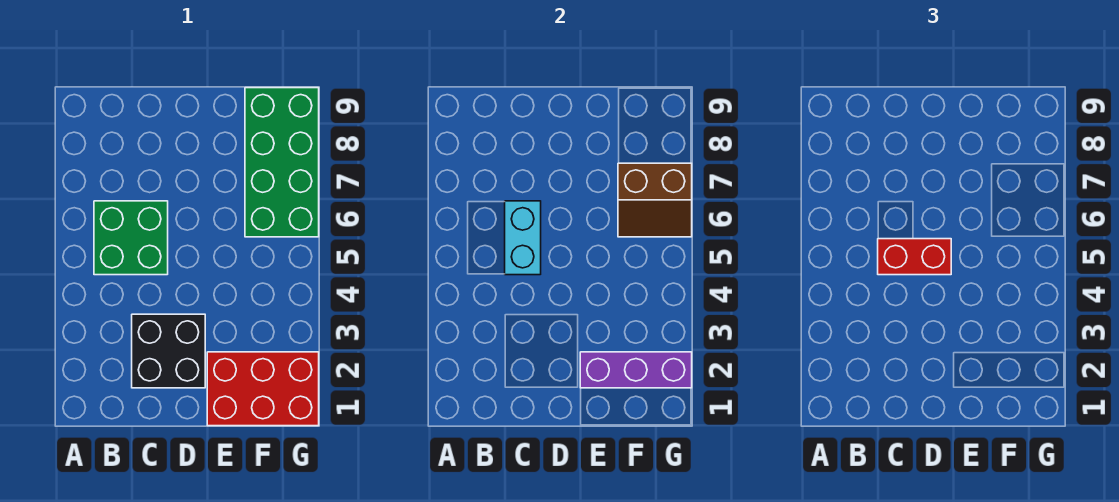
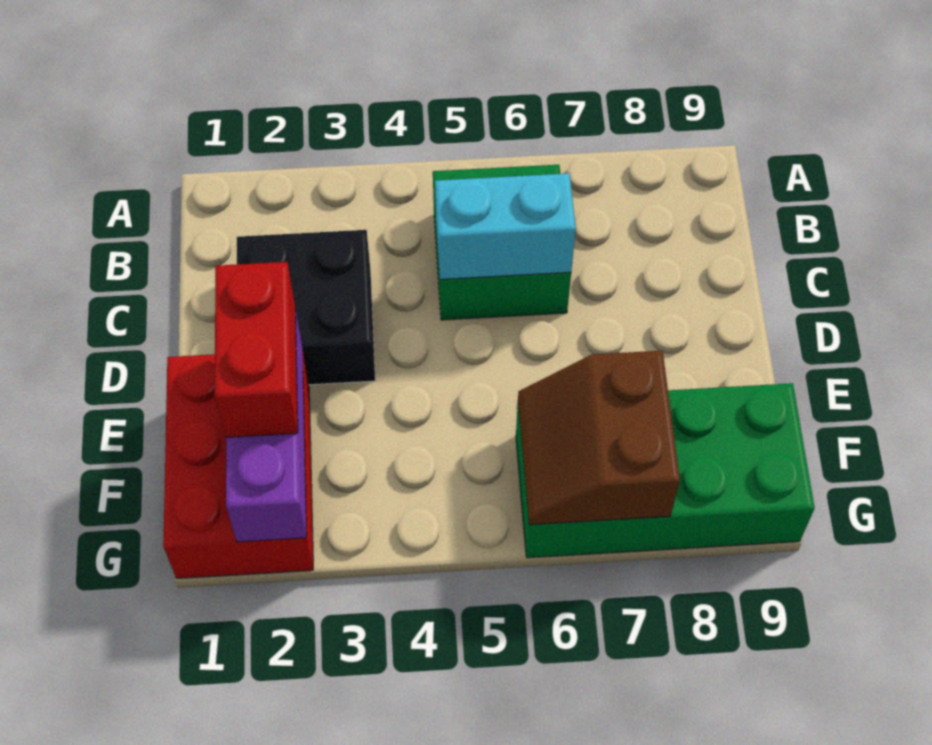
red 1x2 brick [878,239,951,275] -> red 1x2 brick moved to [215,262,298,437]

